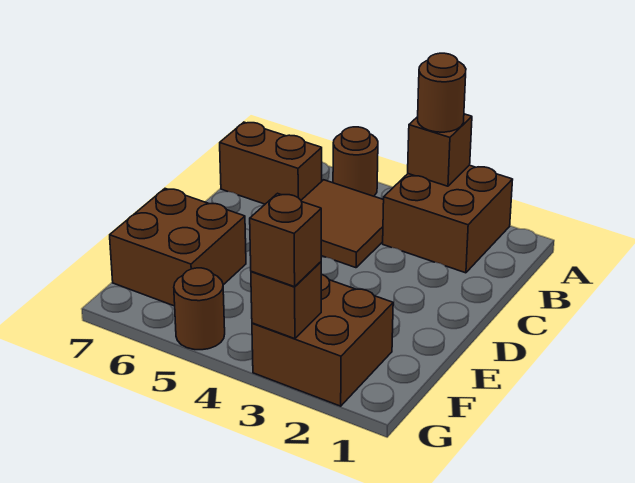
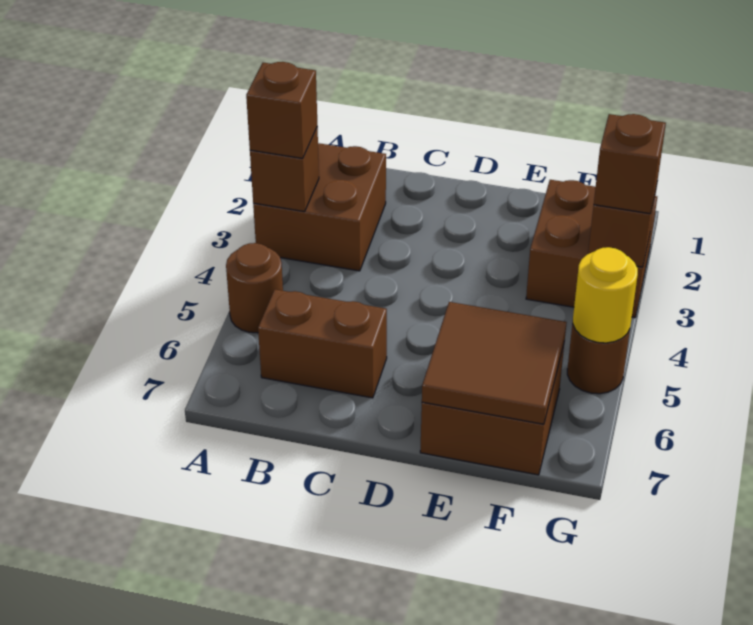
brown 1x1 round brick [418,53,466,132] -> brown 1x1 brick [246,62,317,158]
brown 2x2 tile [301,180,384,268] -> brown 2x2 tile moved to [422,302,567,424]
brown 1x2 brick [220,122,322,204] -> brown 1x2 brick turned to [258,289,387,398]
none -> yellow 1x1 round brick [573,247,638,343]

